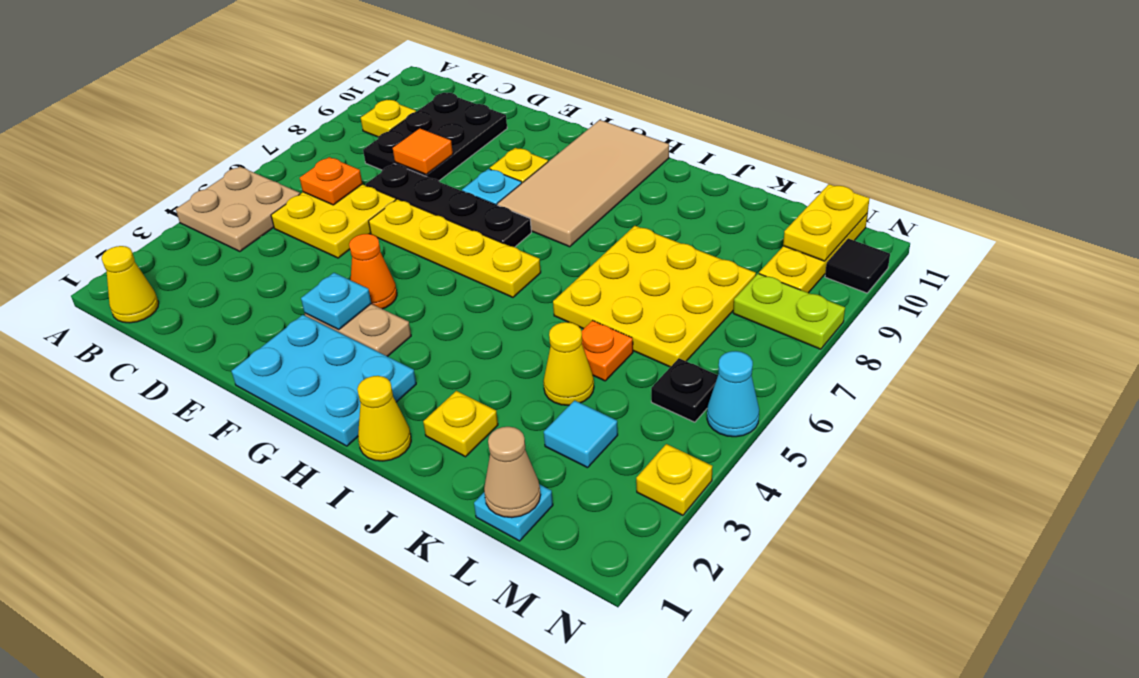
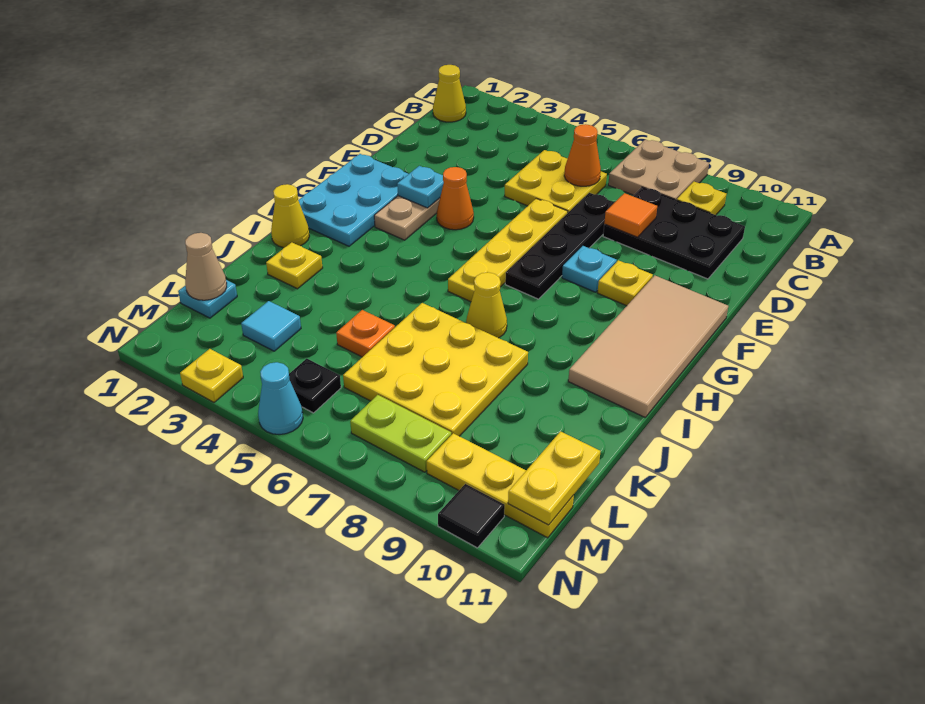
tan 2x2 plate [176,166,300,252] -> tan 2x2 plate moved to [608,140,709,200]
orange 1x1 plate [300,157,362,205] -> orange 1x1 cone [564,124,601,186]
tan 2x4 tile [497,120,669,247] -> tan 2x4 tile turned to [568,275,728,417]
yellow 1x1 cone [543,322,594,405] -> yellow 1x1 cone moved to [466,272,507,338]
lime 1x2 plate [733,274,845,349] -> lime 1x2 plate turned to [350,395,451,472]
yellow 1x2 plate [783,184,870,261] -> yellow 1x2 plate turned to [508,431,601,525]

